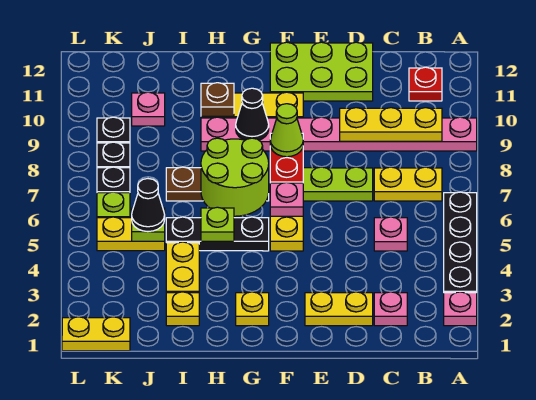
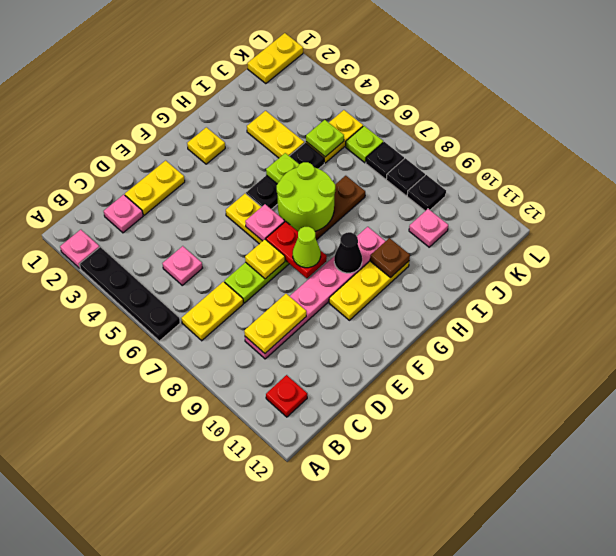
pink 1x8 plate [201,117,477,151] -> pink 1x6 plate [245,227,385,359]
yellow 1x3 plate [340,108,442,141] -> yellow 1x2 plate [244,294,306,353]
lime 2x3 plate [270,42,373,101] -> none
yellow 1x1 plate [166,292,199,326] -> yellow 1x1 plate moved to [245,240,285,279]
black 1x1 cone [132,179,165,232] -> none

